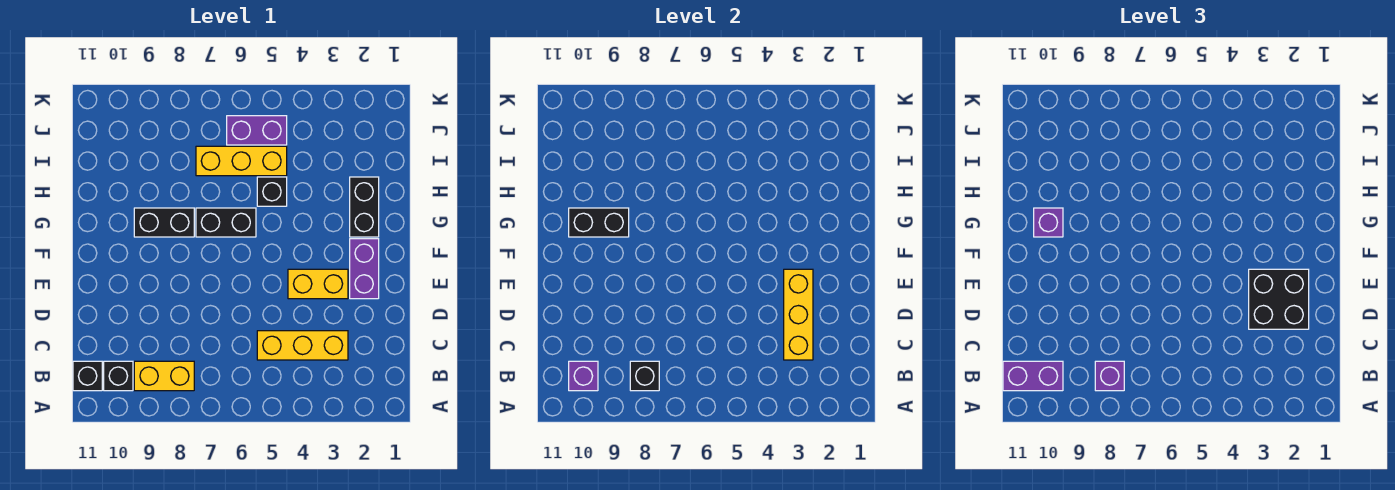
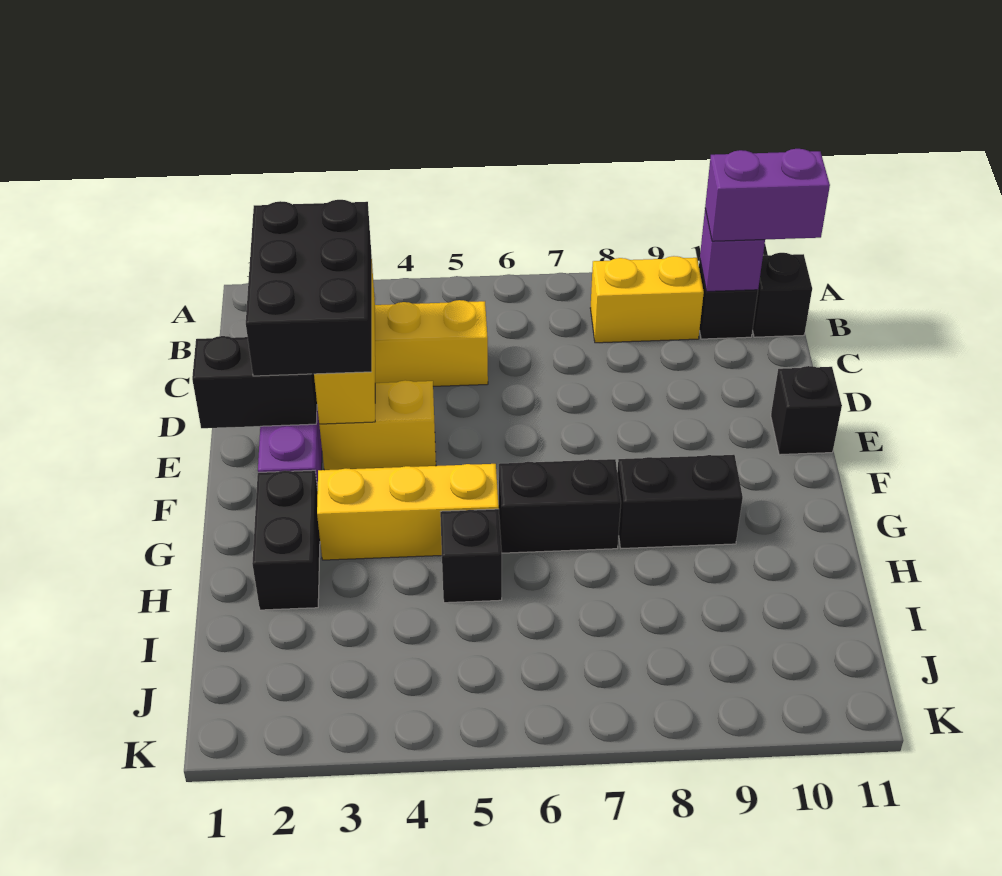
black 1x1 brick [630,361,659,391] -> black 1x1 brick moved to [771,366,842,455]
purple 1x1 brick [1095,361,1124,391] -> none
black 2x2 brick [1249,269,1309,329] -> black 2x3 brick [246,200,372,376]
black 1x2 brick [569,208,629,237] -> black 1x2 brick moved to [192,336,317,428]
purple 1x1 brick [1034,208,1063,237] -> none
yellow 1x3 brick [196,146,287,176] -> yellow 1x3 brick moved to [317,464,499,560]
purple 1x2 brick [227,116,287,145] -> none

